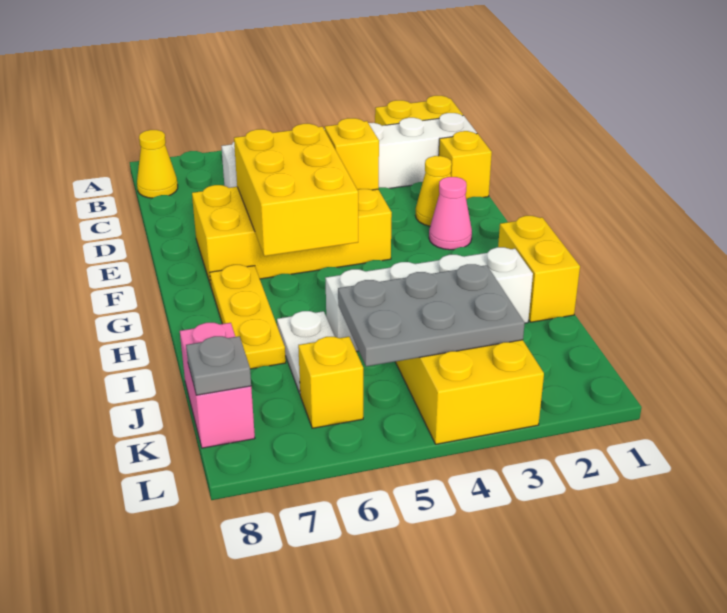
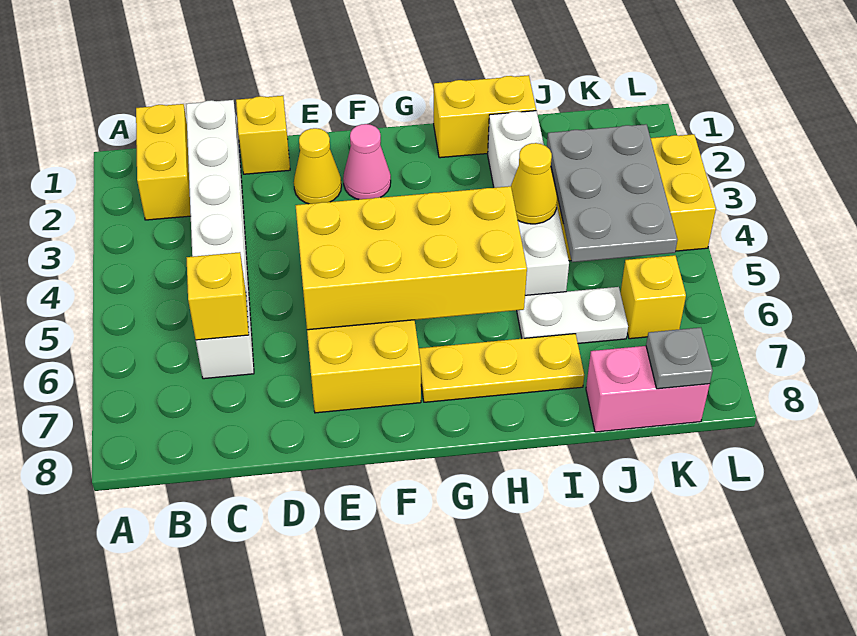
yellow 1x1 cone [137,130,178,198] -> yellow 1x1 cone moved to [511,143,557,224]
yellow 1x1 brick [325,118,379,190] -> yellow 1x1 brick moved to [186,252,249,340]
yellow 2x3 brick [234,124,358,256] -> yellow 2x4 brick [295,186,527,330]

